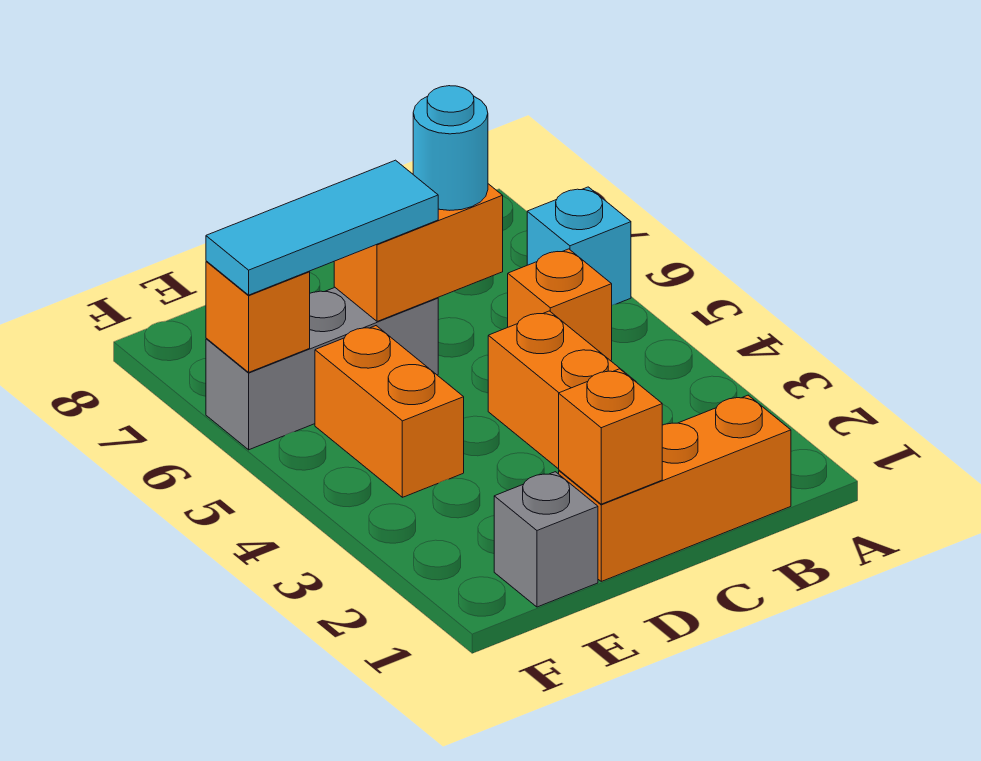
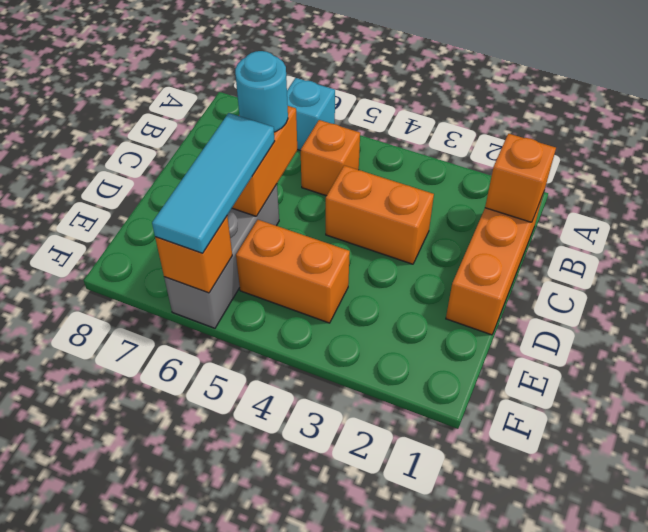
orange 1x1 brick [559,369,662,504] -> orange 1x1 brick moved to [485,134,556,222]
grey 1x1 brick [494,472,598,607] -> none

